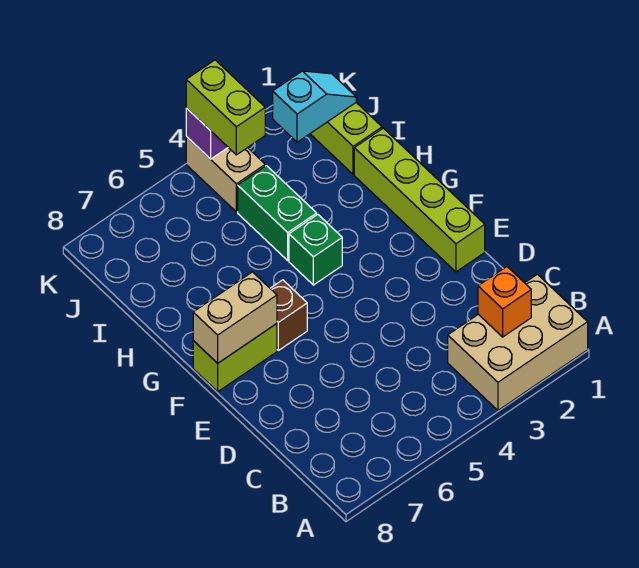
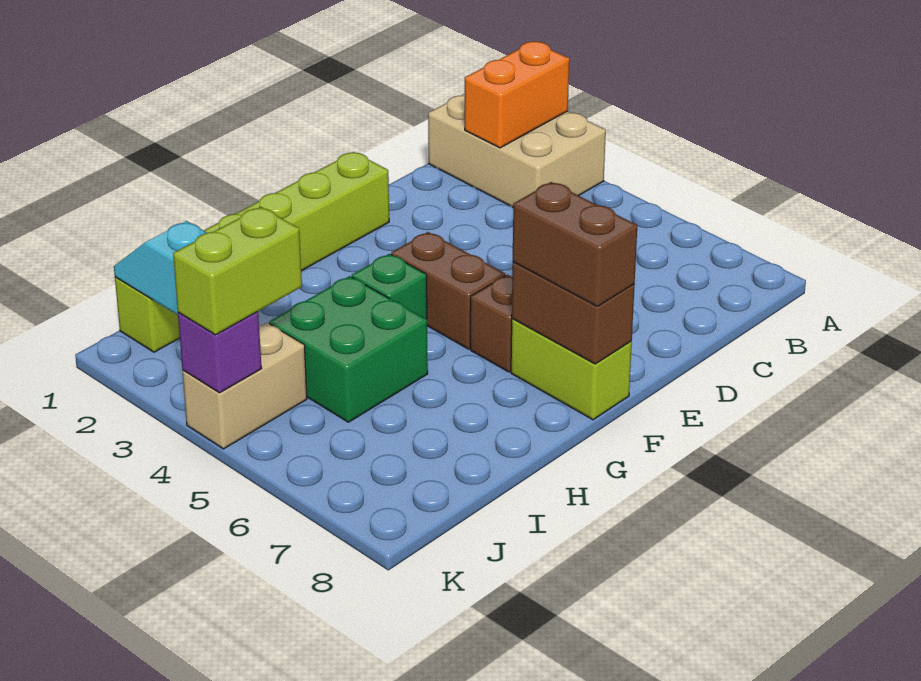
orange 1x1 brick [478,267,531,337] -> orange 1x2 brick [465,42,569,148]
none -> brown 1x2 brick [391,232,505,349]
tan 1x2 brick [193,272,277,363] -> brown 1x2 brick [512,262,635,364]
none -> brown 1x2 brick [513,182,637,306]
green 1x2 brick [238,166,317,260] -> green 2x2 brick [269,276,428,422]

